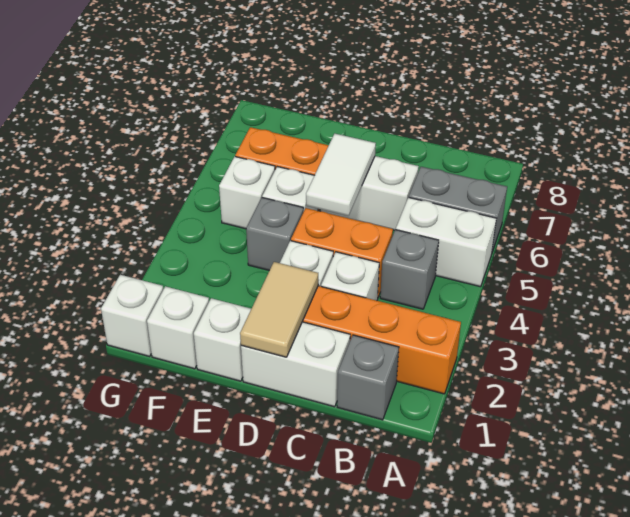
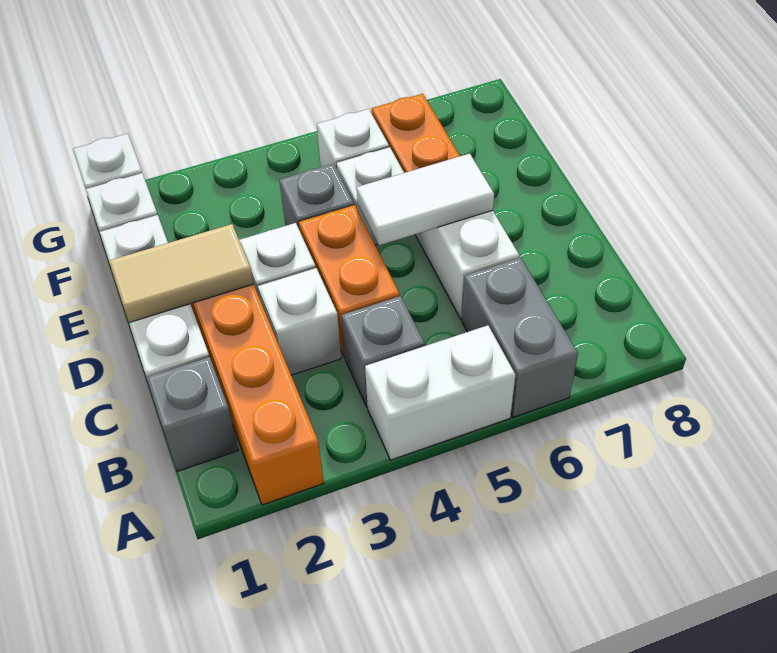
white 1x2 brick [396,197,497,287] -> white 1x2 brick turned to [365,325,515,460]

